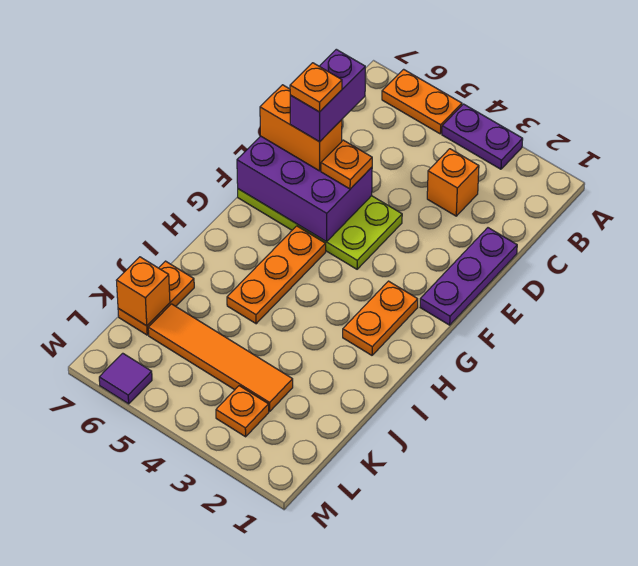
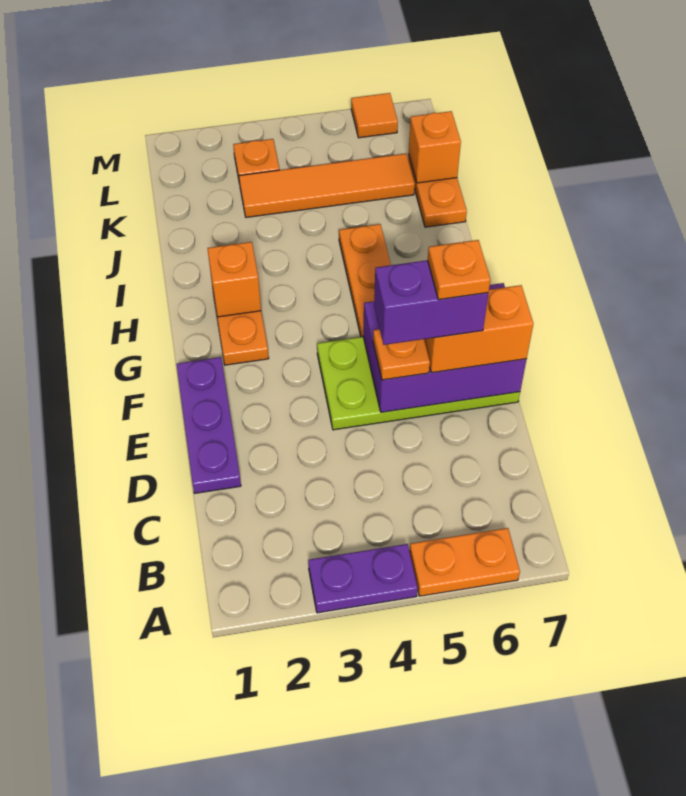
orange 1x1 brick [427,149,479,216] -> orange 1x1 brick moved to [207,242,261,317]
purple 1x2 brick [290,49,365,142] -> purple 1x2 brick turned to [374,260,488,345]
purple 1x1 tile [99,353,152,404] -> orange 1x1 tile [351,93,398,138]

